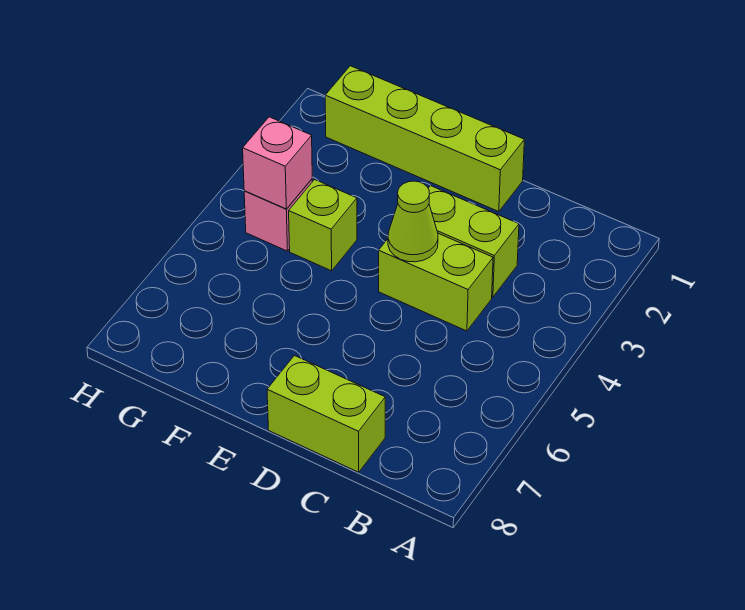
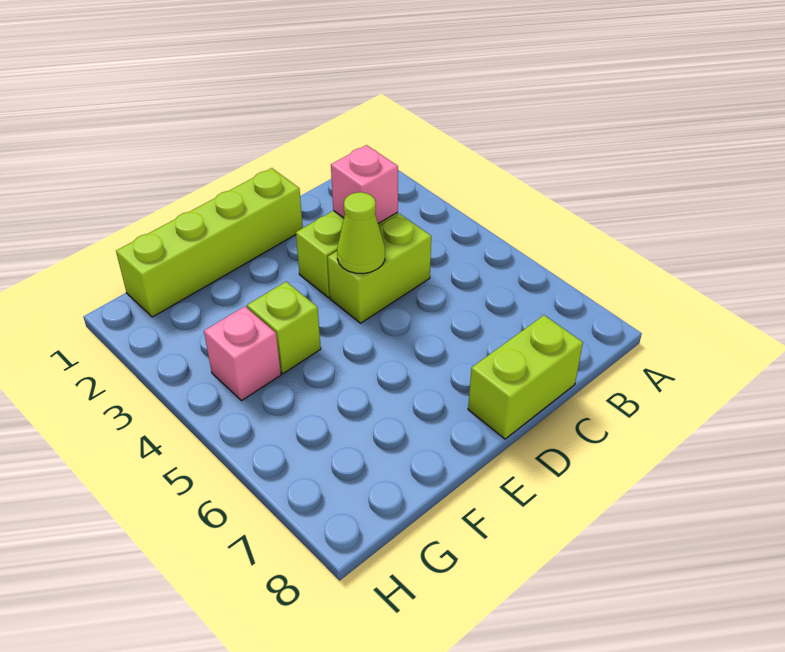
pink 1x1 brick [243,117,312,209] -> pink 1x1 brick moved to [331,145,398,224]

